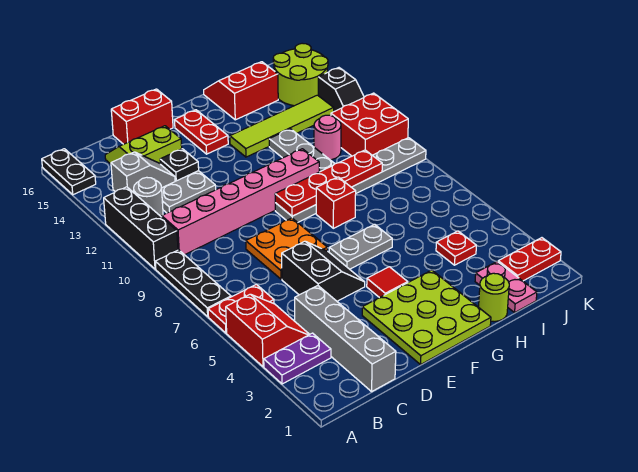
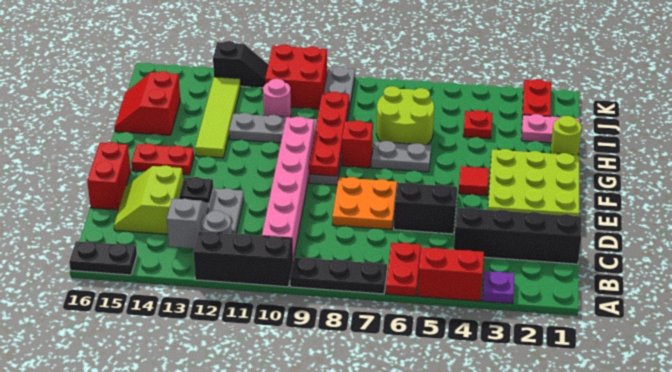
purple 1x2 plate [264,333,331,384] -> purple 1x1 plate [482,271,515,304]
grey 1x4 brick [295,286,396,391] -> black 1x4 brick [454,207,581,264]
grey 1x2 plate [329,224,392,269] -> grey 1x2 plate turned to [371,141,431,172]
lime 2x2 round brick [273,43,328,106] -> lime 2x2 round brick moved to [377,86,434,145]

